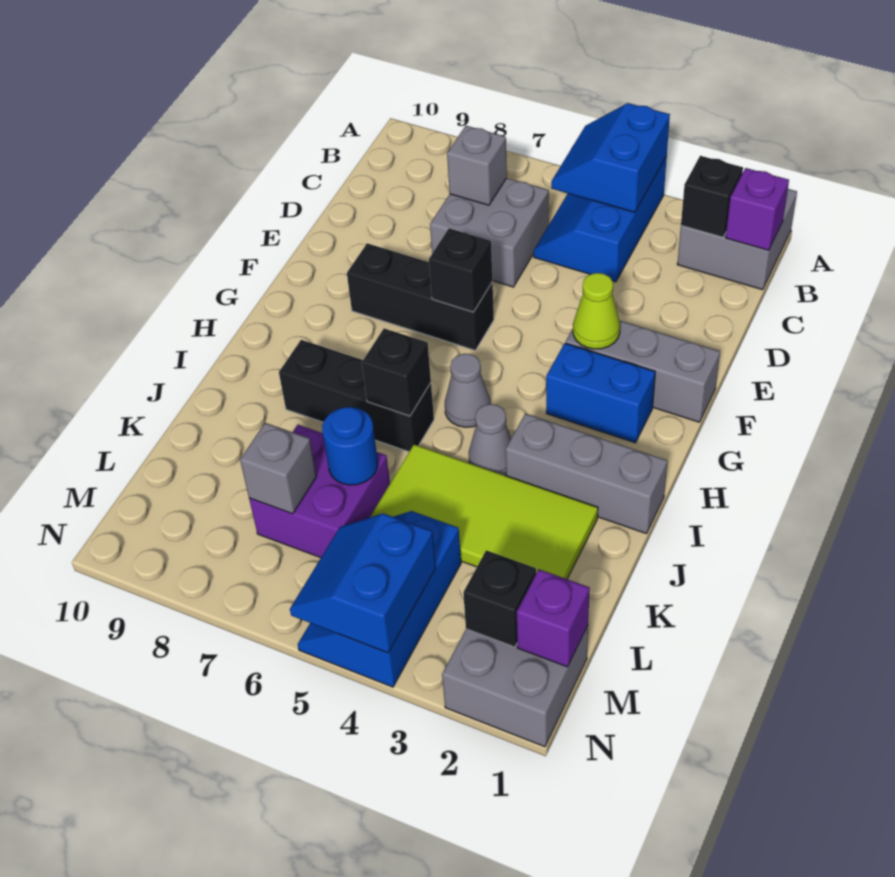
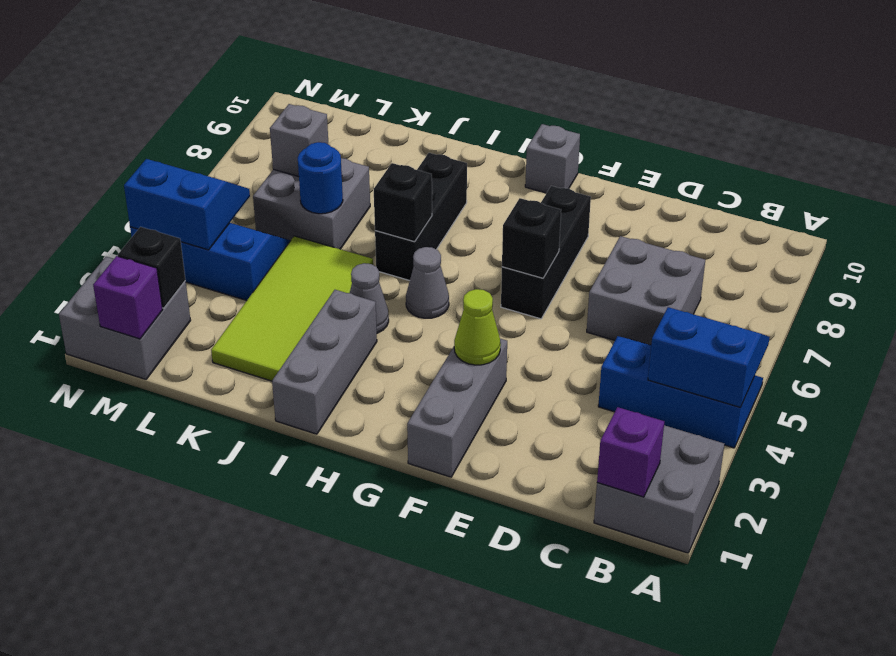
black 1x1 brick [681,156,743,237] -> none
grey 1x1 brick [447,126,507,205] -> grey 1x1 brick moved to [525,124,580,193]
blue 1x2 brick [546,343,655,443] -> none
purple 2x2 brick [249,425,390,558] -> grey 2x2 brick [253,158,370,249]

